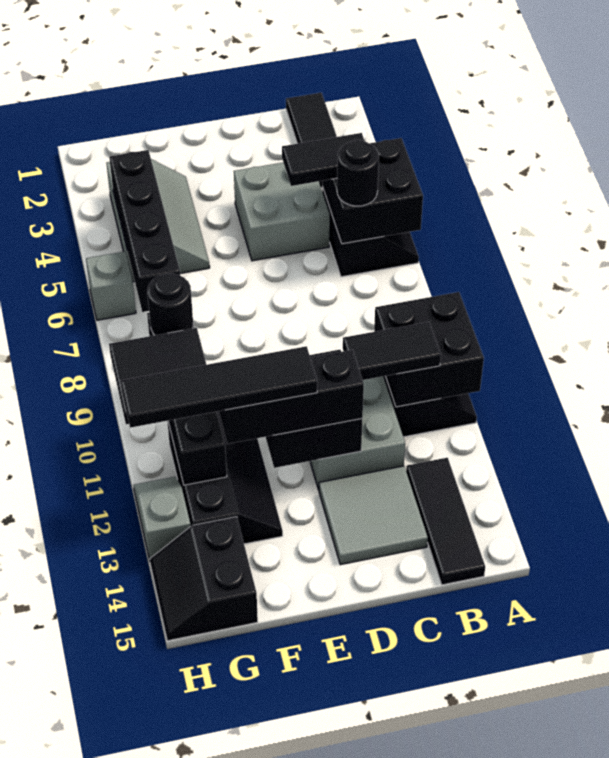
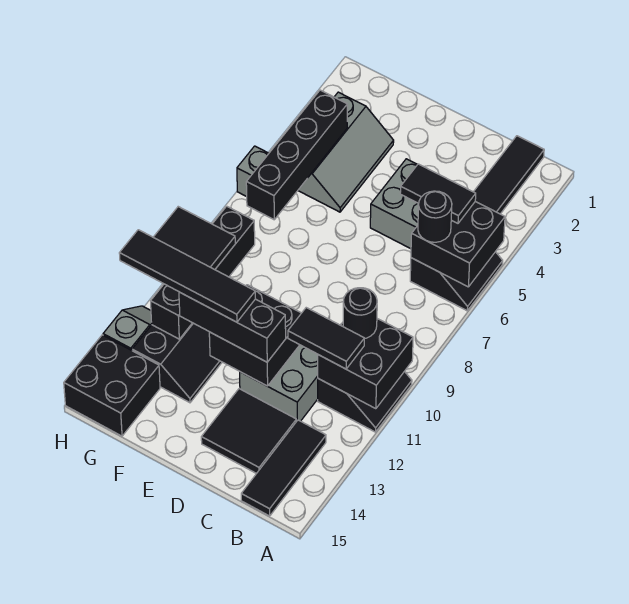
grey 2x2 tile [319,466,428,565] -> black 2x2 tile [201,389,296,474]
black 1x1 round brick [147,274,193,335] -> black 1x1 round brick moved to [343,288,377,339]
black 2x2 slope [150,517,258,641] -> black 2x2 brick [64,335,160,436]

